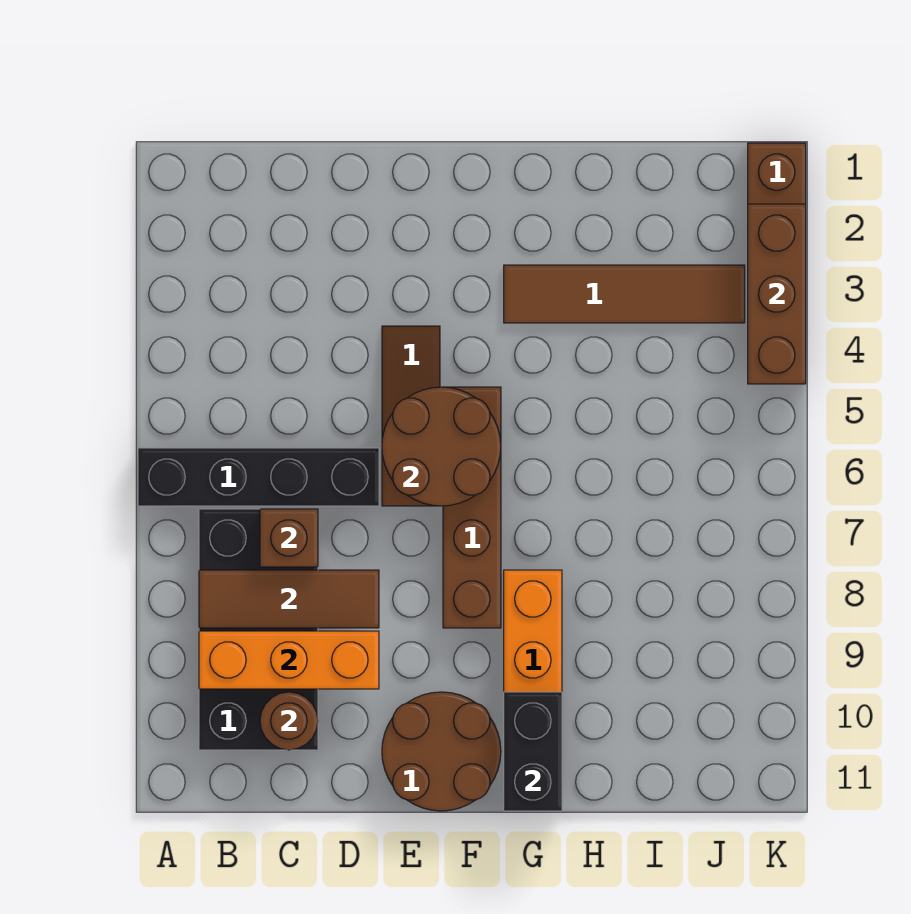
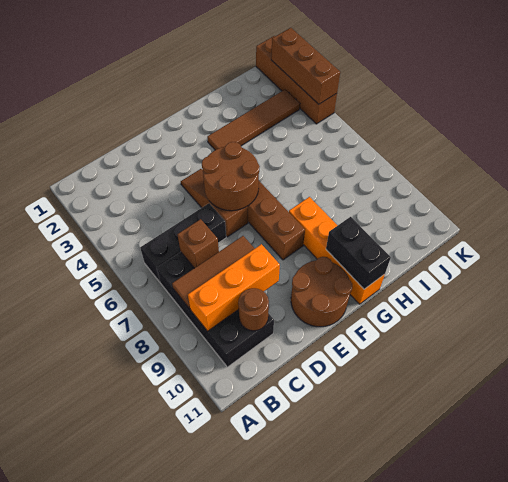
black 1x4 brick [138,448,379,506] -> black 1x3 brick [140,203,226,282]

